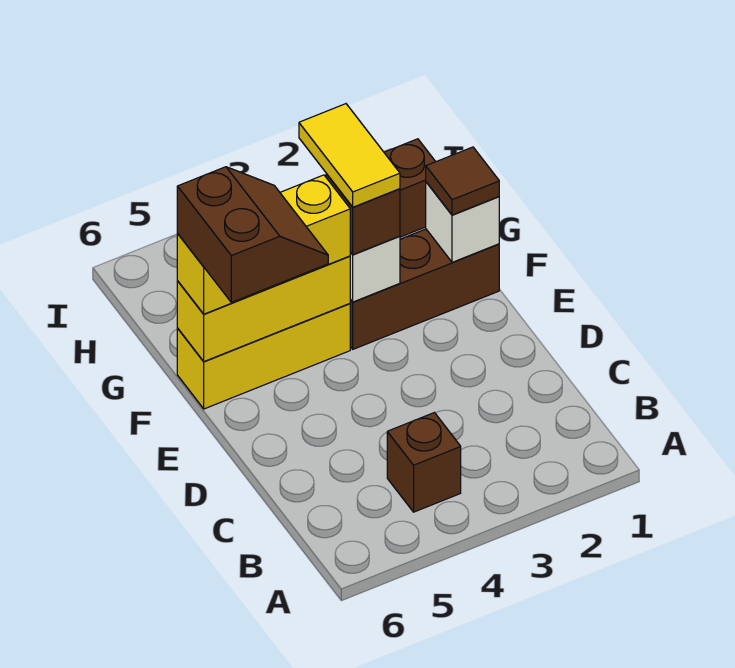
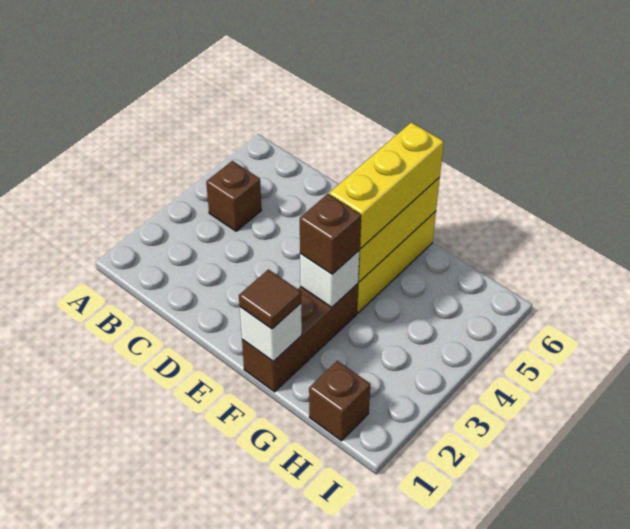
brown 2x2 slope [177,167,328,302] -> none
yellow 1x2 tile [299,104,400,207] -> none

